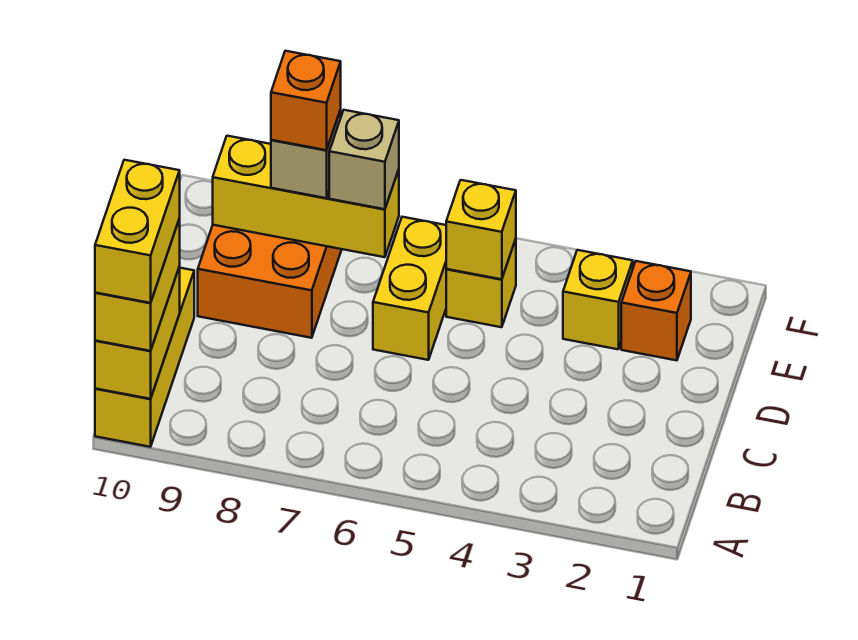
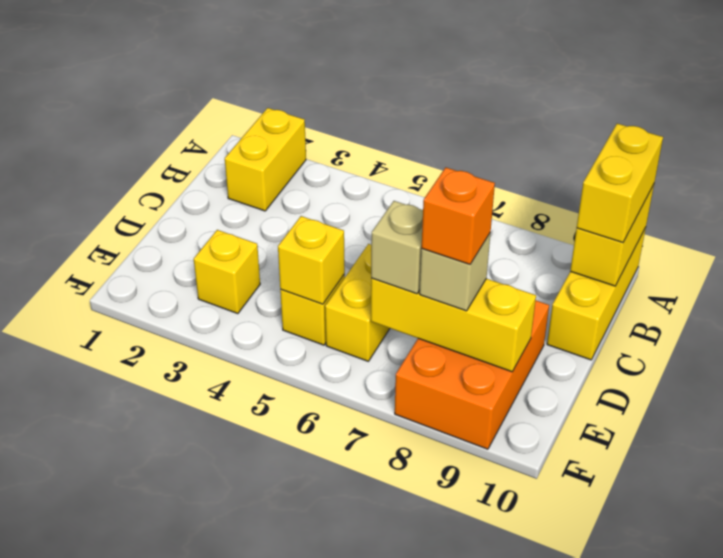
yellow 1x2 brick [95,160,180,303] -> yellow 1x2 brick moved to [225,108,306,211]
orange 1x1 brick [621,261,691,360] -> none

